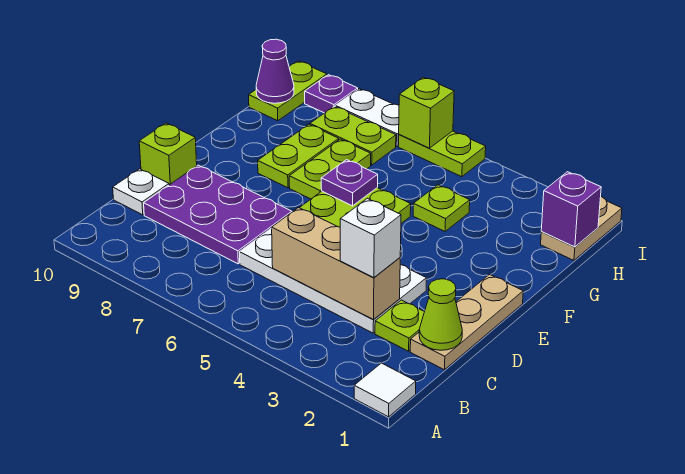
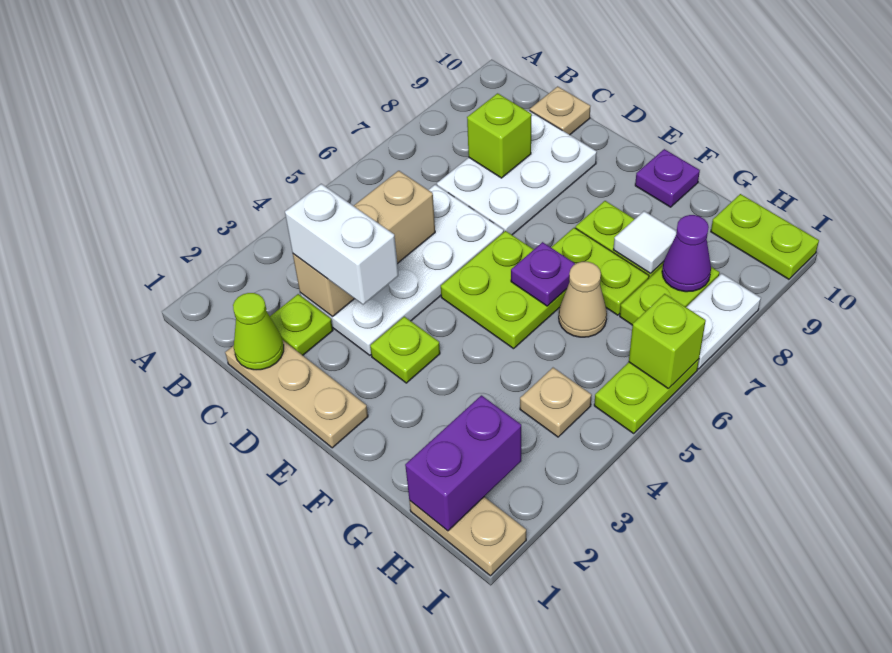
white 1x1 tile [354,363,416,417] -> white 1x1 tile moved to [613,211,677,273]
white 1x1 brick [340,198,401,278] -> white 1x2 brick [285,184,398,305]
purple 2x3 plate [144,165,292,264] -> white 2x3 plate [437,110,597,235]
white 1x1 plate [113,169,169,215] -> tan 1x1 plate [530,86,590,135]
lime 1x1 brick [139,123,197,185] -> lime 1x1 brick moved to [467,93,532,178]
lime 1x1 plate [413,185,470,231] -> lime 1x1 plate moved to [370,317,440,383]
none -> tan 1x1 cone [559,262,607,337]
purple 1x1 brick [541,172,601,247] -> purple 1x2 brick [405,395,521,531]
none -> tan 1x1 plate [520,368,592,437]
purple 1x1 cone [256,39,294,103] -> purple 1x1 cone moved to [662,215,711,292]
purple 1x1 plate [305,75,358,113] -> purple 1x1 plate moved to [635,149,700,207]

